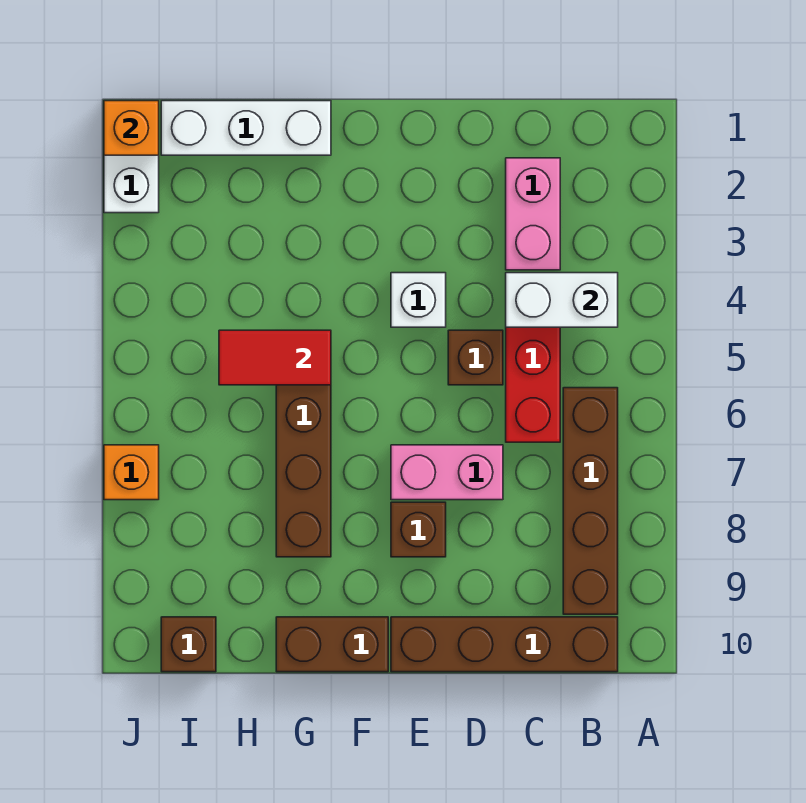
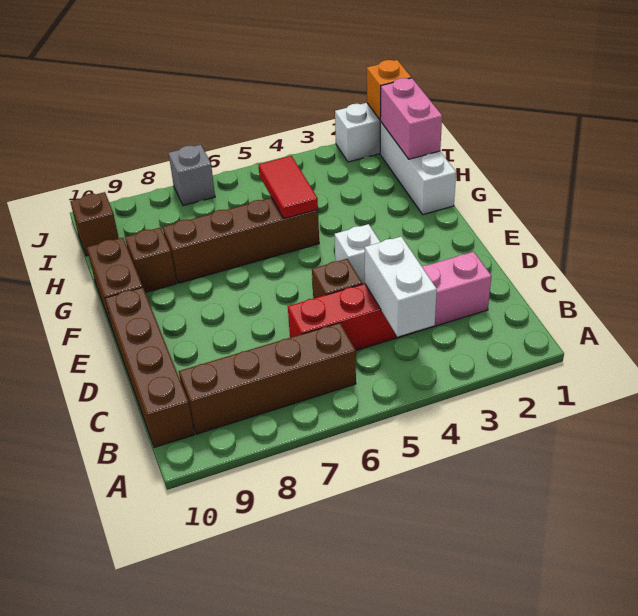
pink 1x2 brick [391,445,503,500] -> pink 1x2 brick moved to [380,78,442,159]
brown 1x1 brick [391,502,446,557] -> brown 1x1 brick moved to [125,228,176,293]
orange 1x1 brick [104,445,159,500] -> grey 1x1 brick [169,145,215,206]

